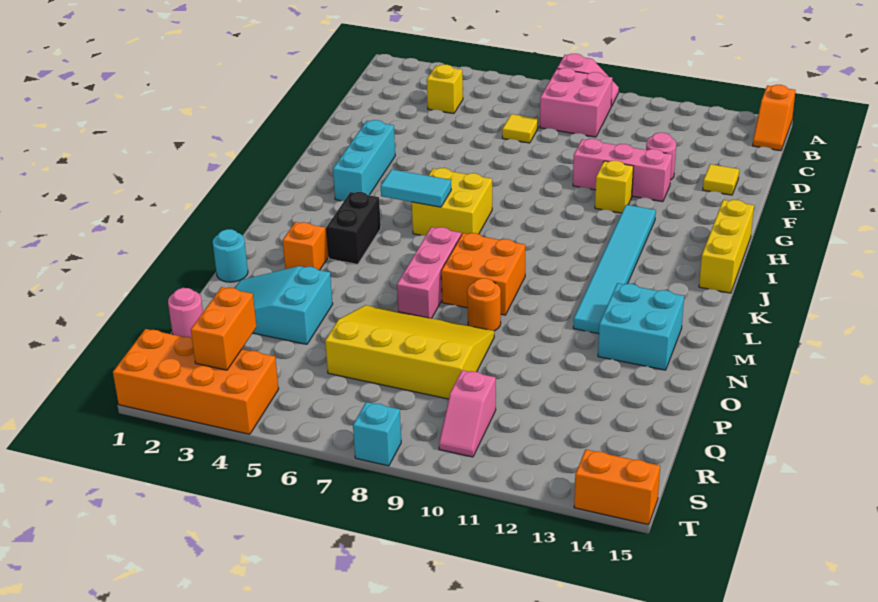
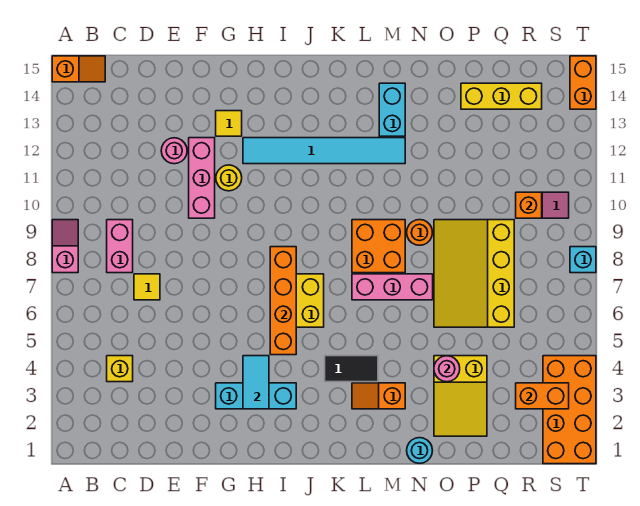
pink 2x2 brick [540,68,612,137] -> pink 1x2 brick [107,220,133,273]
yellow 1x1 tile [703,164,739,195] -> yellow 1x1 tile moved to [216,111,242,136]
yellow 1x1 brick [595,161,633,213] -> yellow 1x1 round brick [216,165,242,191]
yellow 1x3 brick [699,200,754,293] -> yellow 1x3 brick moved to [461,83,542,109]
none -> orange 1x4 brick [270,247,296,355]
cyan 1x2 tile [381,169,451,207] -> cyan 1x2 tile moved to [243,356,269,409]
black 1x2 brick [326,192,381,265] -> black 1x2 tile [325,356,378,382]
cyan 2x2 brick [598,283,684,370] -> cyan 1x2 brick [379,83,405,136]
cyan 2x3 slope [235,266,333,344] -> yellow 2x3 slope [434,356,487,436]
pink 1x1 round brick [168,288,203,338] -> pink 1x1 round brick moved to [434,356,460,382]
none -> orange 1x1 brick [516,192,542,218]

